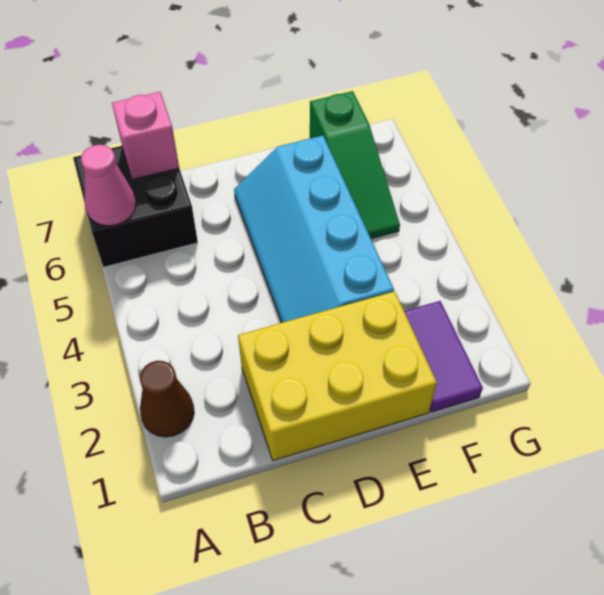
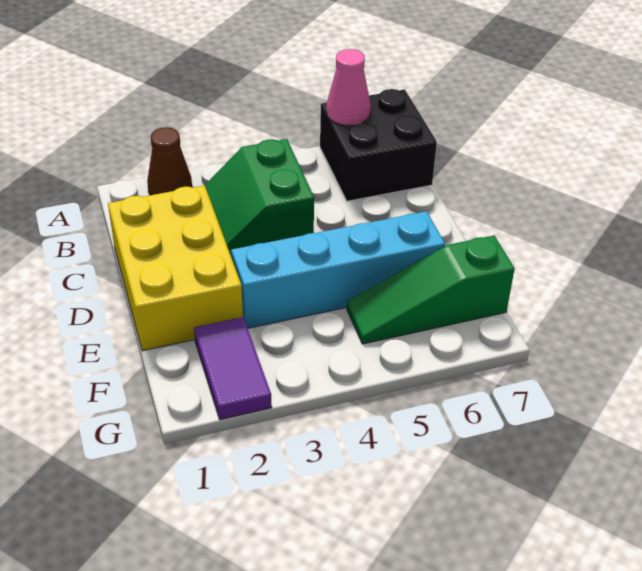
none -> green 2x2 slope [205,139,314,250]
pink 1x1 brick [112,92,179,180] -> none
purple 1x2 tile [404,301,483,412] -> purple 1x2 tile turned to [194,317,272,420]

